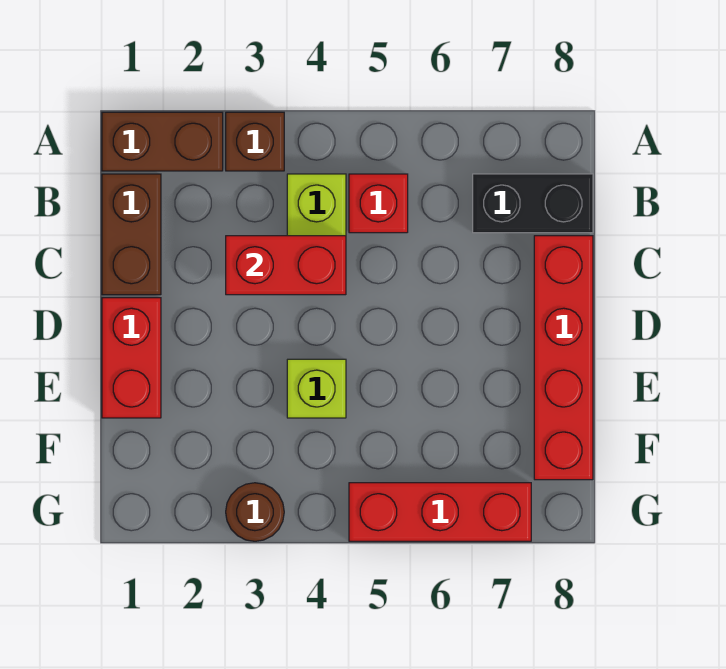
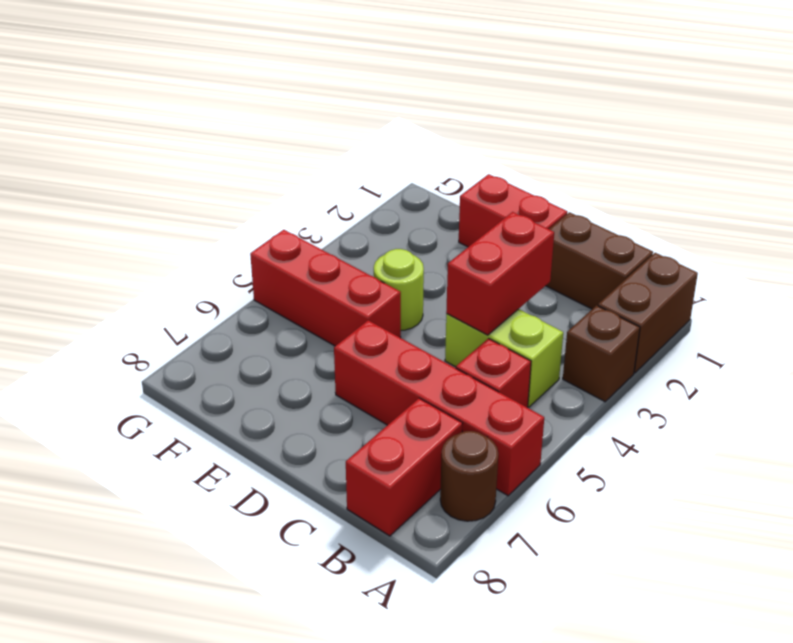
black 1x2 brick [473,174,593,233] -> red 1x2 brick [346,398,463,536]
red 1x4 brick [534,236,593,480] -> red 1x4 brick moved to [334,320,544,496]
lime 1x1 brick [287,359,346,418] -> lime 1x1 round brick [374,249,424,330]
brown 1x1 round brick [226,483,284,541] -> brown 1x1 round brick moved to [440,431,498,521]
red 1x3 brick [349,483,531,541] -> red 1x3 brick turned to [250,230,401,346]

